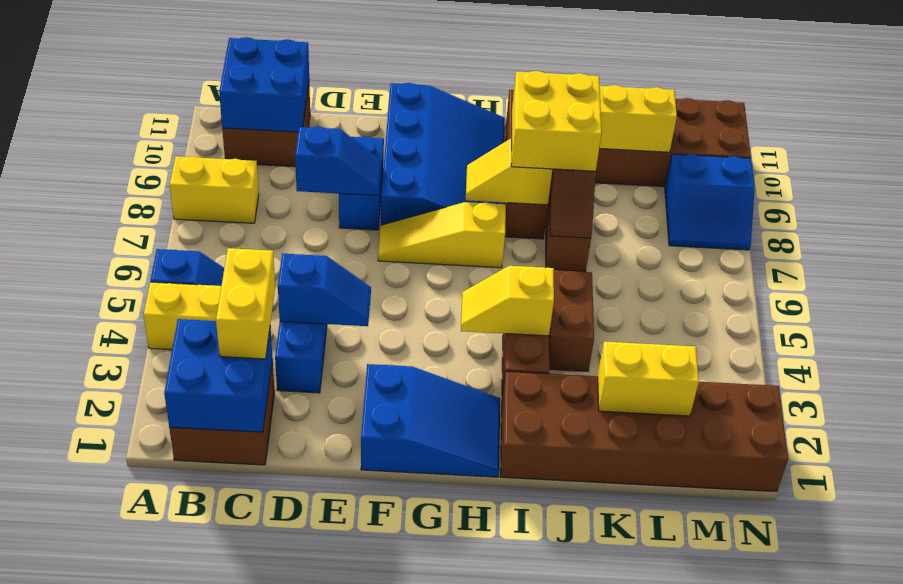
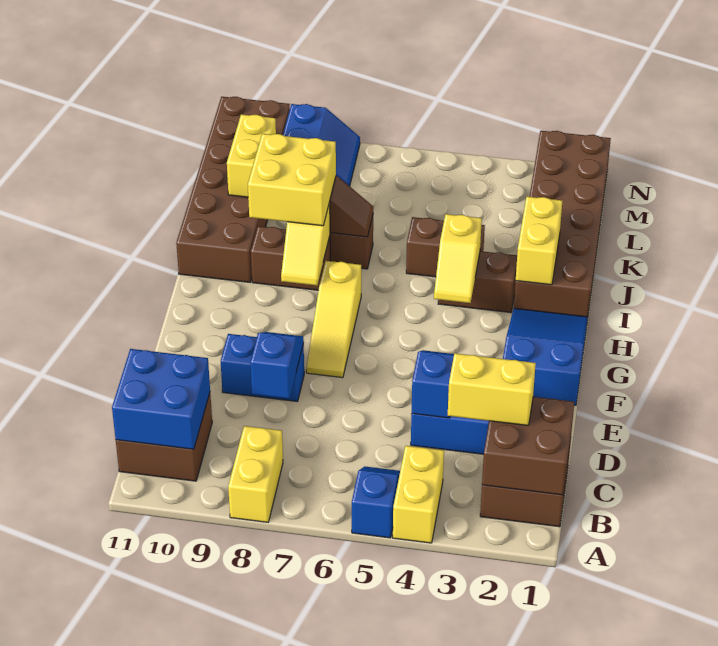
blue 2x2 brick [164,319,273,432] -> brown 2x2 brick [482,397,574,495]
blue 3x4 slope [381,83,505,225] -> none
yellow 1x2 brick [598,342,699,416] -> yellow 1x2 brick moved to [516,197,562,285]

